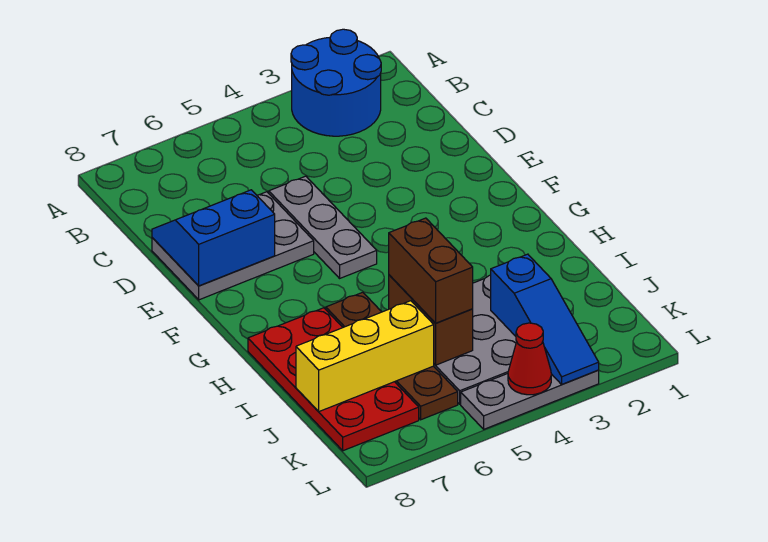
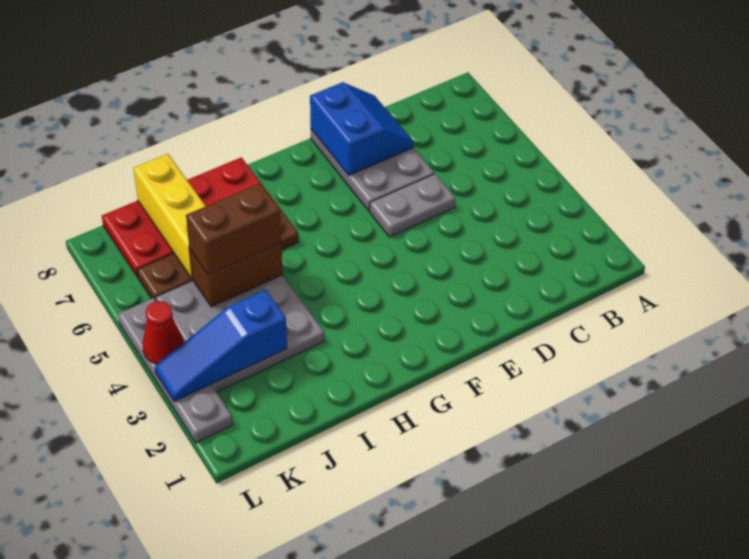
blue 2x2 round brick [291,29,381,136] -> none
grey 1x3 plate [269,176,377,278] -> grey 1x2 plate [370,174,455,237]
grey 1x3 plate [461,370,599,429] -> grey 1x4 plate [118,298,233,443]

